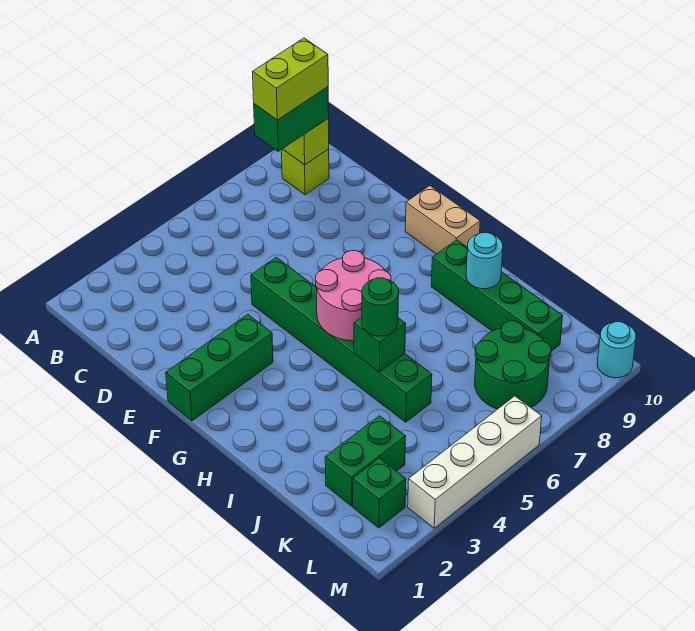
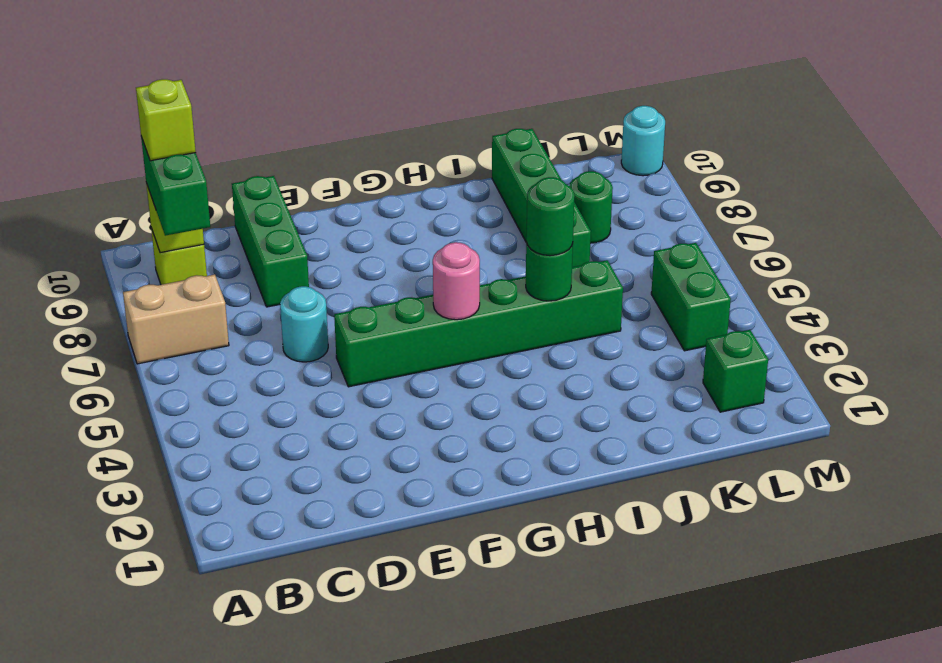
lime 1x2 brick [253,38,328,120] -> lime 1x1 brick [136,79,196,161]
green 1x3 brick [166,314,273,421] -> green 1x3 brick moved to [232,176,309,307]
tan 1x2 brick [405,186,480,254] -> tan 1x2 brick moved to [123,274,229,364]
pink 2x2 round brick [316,251,391,341] -> pink 1x1 round brick [433,242,480,320]
green 1x4 brick [431,240,563,351] -> green 1x4 brick turned to [492,129,591,267]
green 1x1 brick [354,317,406,372] -> green 1x1 round brick [526,242,573,301]
cyan 1x1 round brick [466,233,503,289] -> cyan 1x1 round brick moved to [280,286,328,362]
green 1x2 brick [325,416,406,506] -> green 1x2 brick moved to [651,243,731,351]
green 2x2 round brick [475,321,551,409] -> green 1x1 round brick [569,171,613,243]
white 1x4 brick [408,396,542,528] -> none

